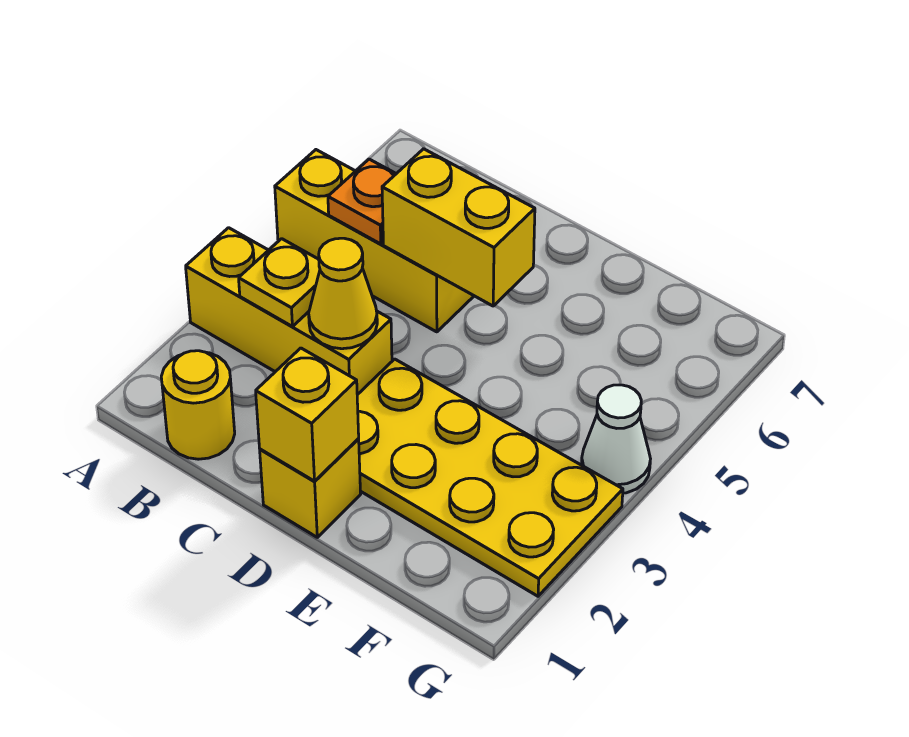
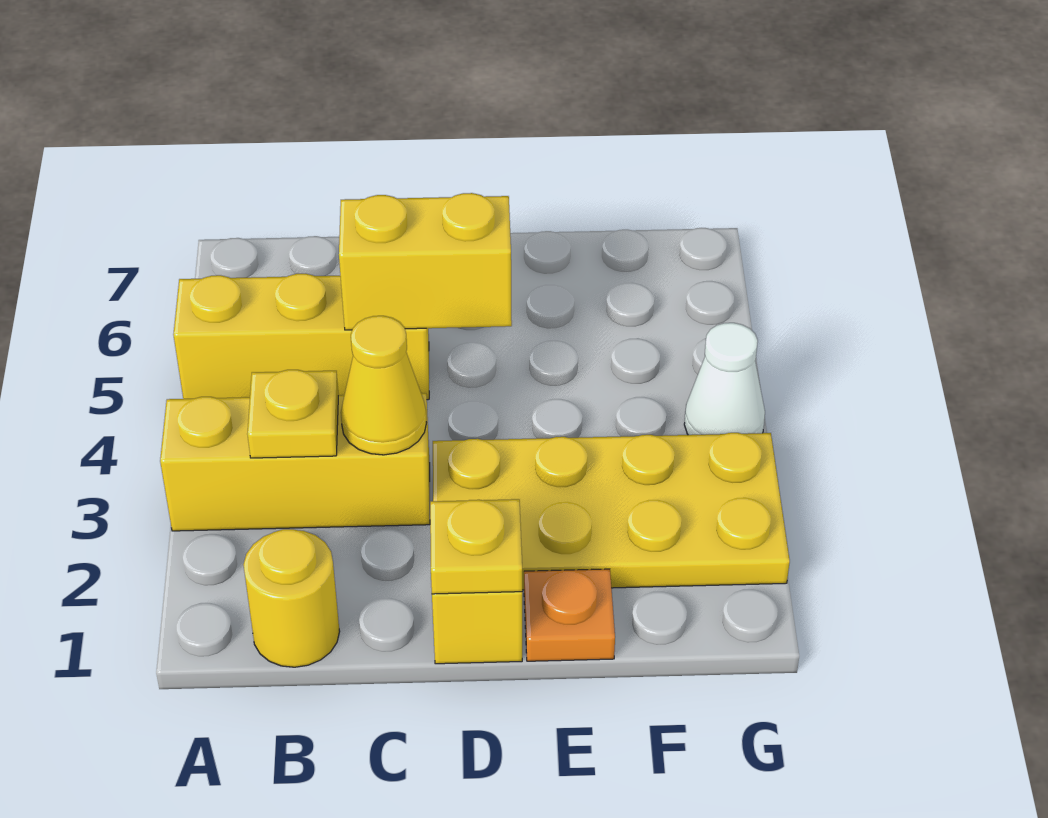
orange 1x1 plate [328,159,396,244] -> orange 1x1 plate moved to [524,569,615,661]
yellow 1x1 brick [256,348,359,481] -> yellow 1x1 plate [430,499,522,594]

